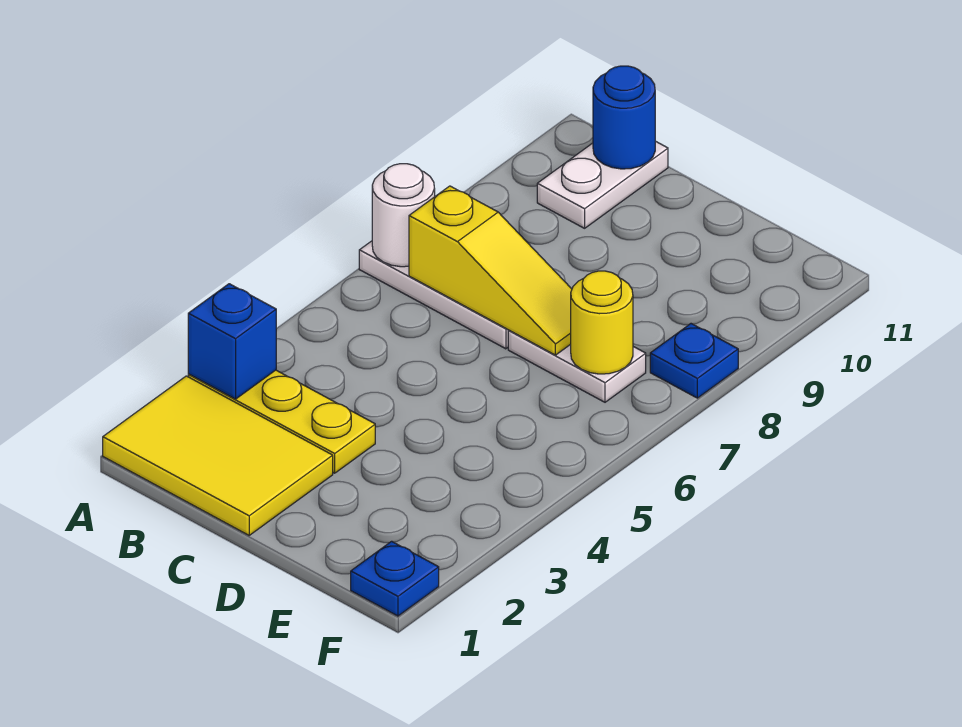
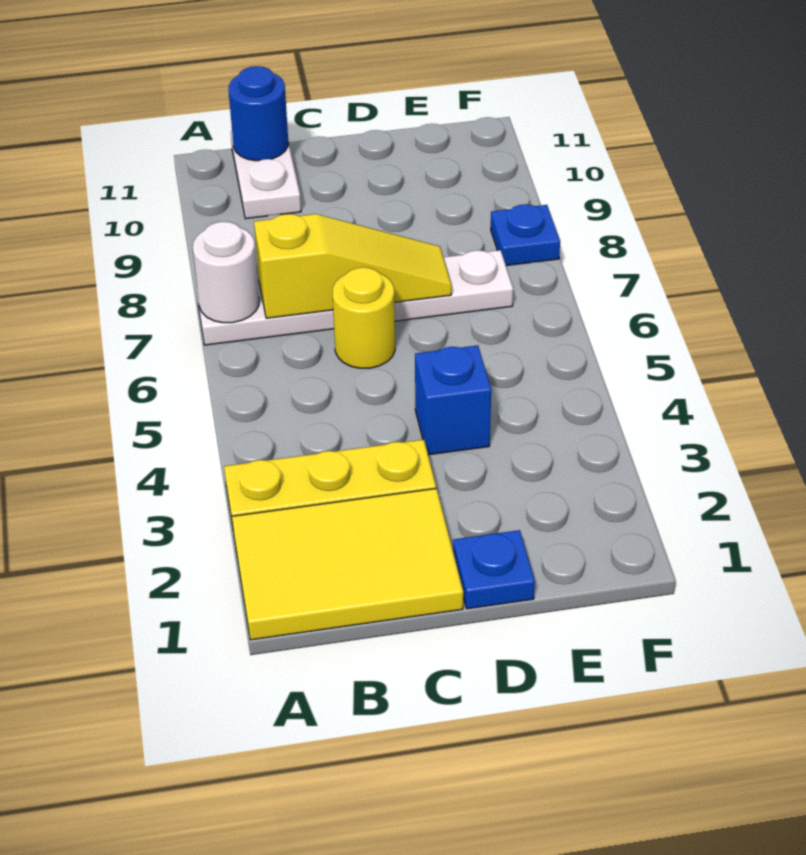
blue 1x1 brick [188,284,276,399] -> blue 1x1 brick moved to [415,345,491,455]
yellow 1x1 round brick [571,271,633,374] -> yellow 1x1 round brick moved to [333,267,395,368]
blue 1x1 plate [351,541,439,616] -> blue 1x1 plate moved to [453,530,535,609]

